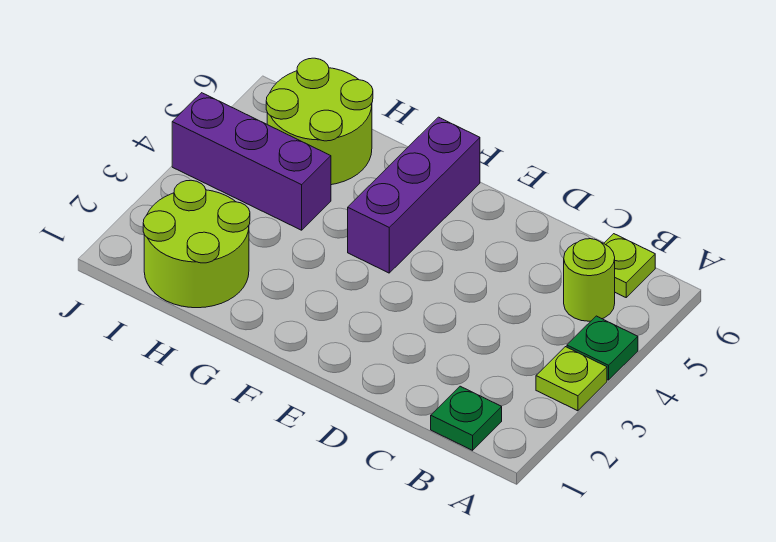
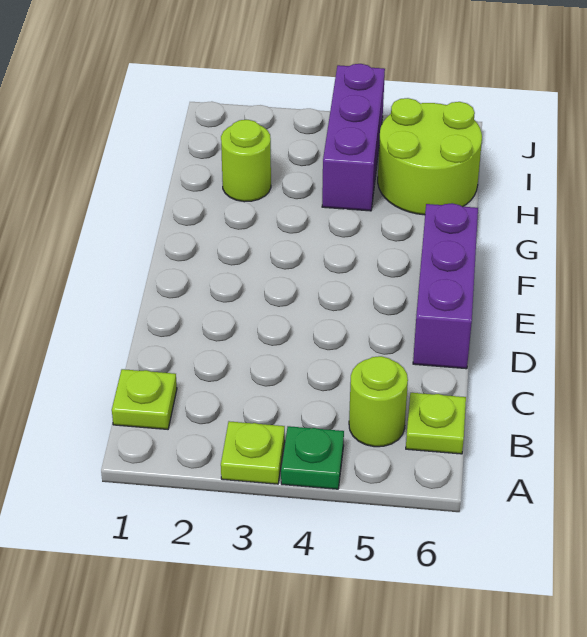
green 1x1 plate [431,386,502,450] -> lime 1x1 plate [112,369,177,429]
purple 1x3 brick [348,117,480,273] -> purple 1x3 brick turned to [413,203,478,369]
lime 2x2 round brick [143,180,250,308] -> lime 1x1 round brick [221,120,271,202]

